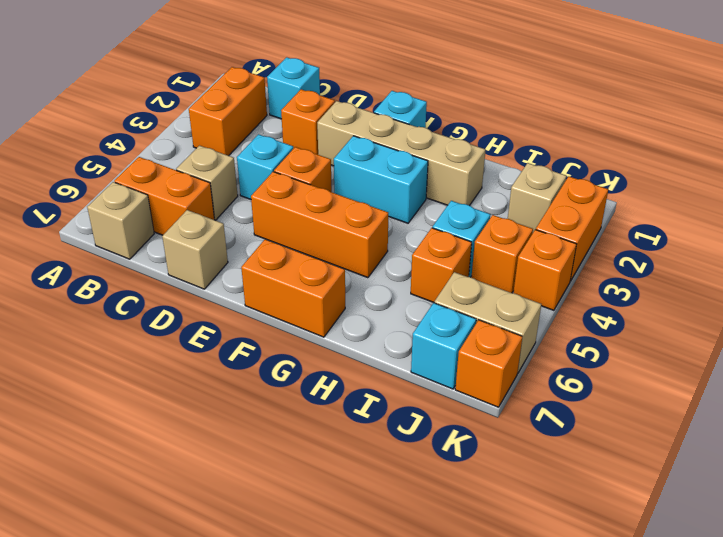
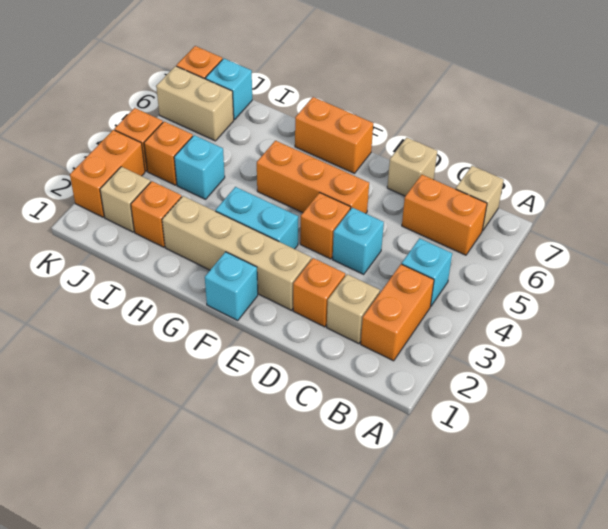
cyan 1x1 brick [267,57,320,119] -> cyan 1x1 brick moved to [402,238,452,306]
tan 1x1 brick [176,146,238,220] -> tan 1x1 brick moved to [327,274,380,344]
orange 1x1 brick [411,228,472,302] -> orange 1x1 brick moved to [131,181,182,247]

